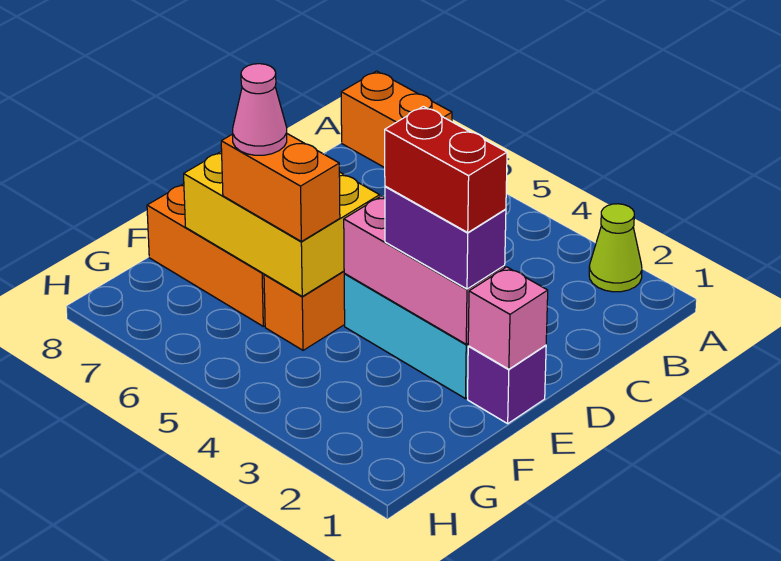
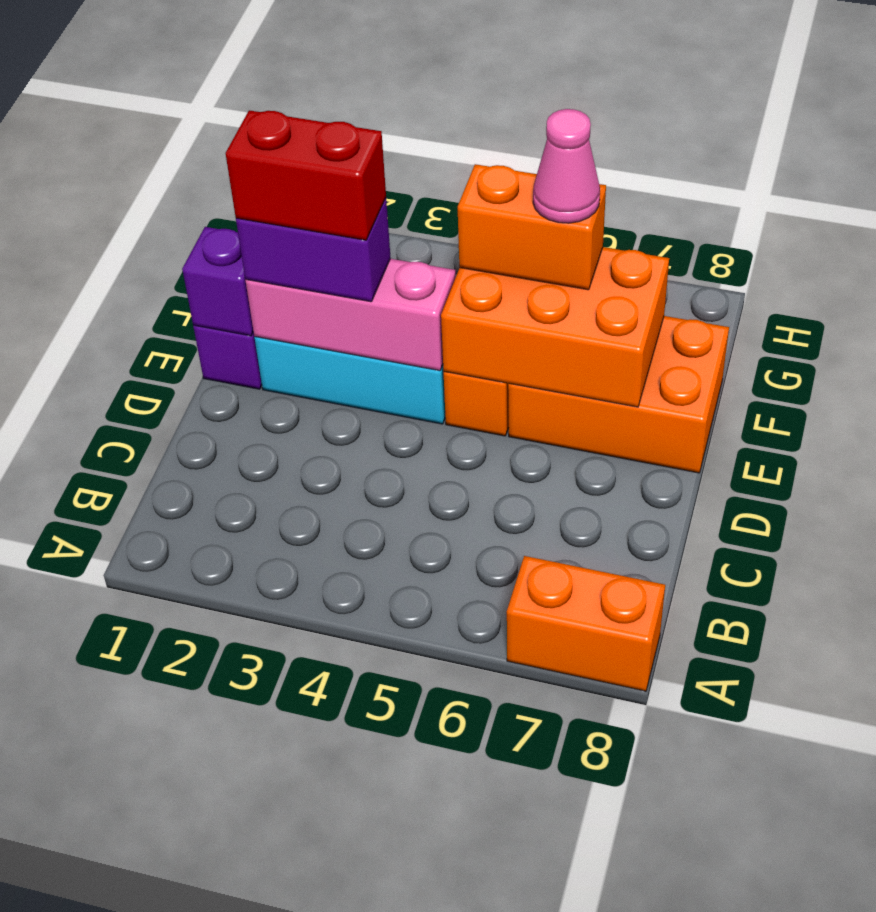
lime 1x1 cone [589,204,642,292] -> none
pink 1x1 brick [468,267,548,369] -> purple 1x1 brick [182,227,253,336]
yellow 2x3 brick [184,151,380,296] -> orange 2x3 brick [441,247,669,407]

